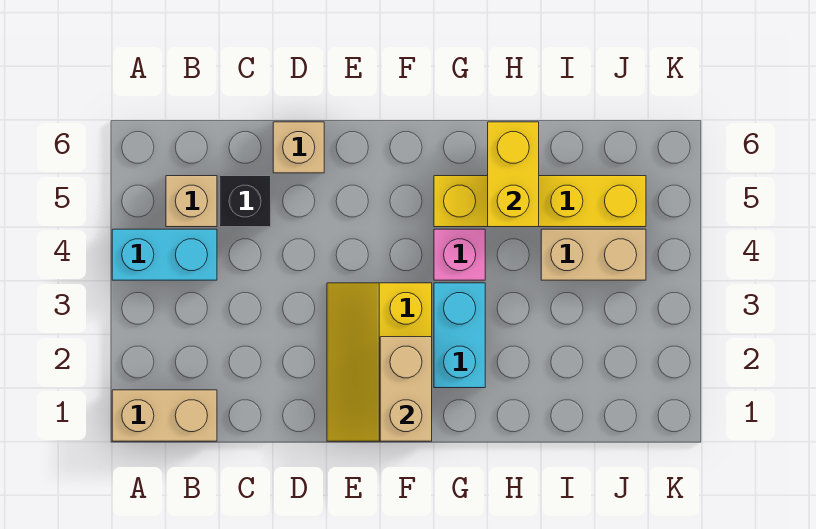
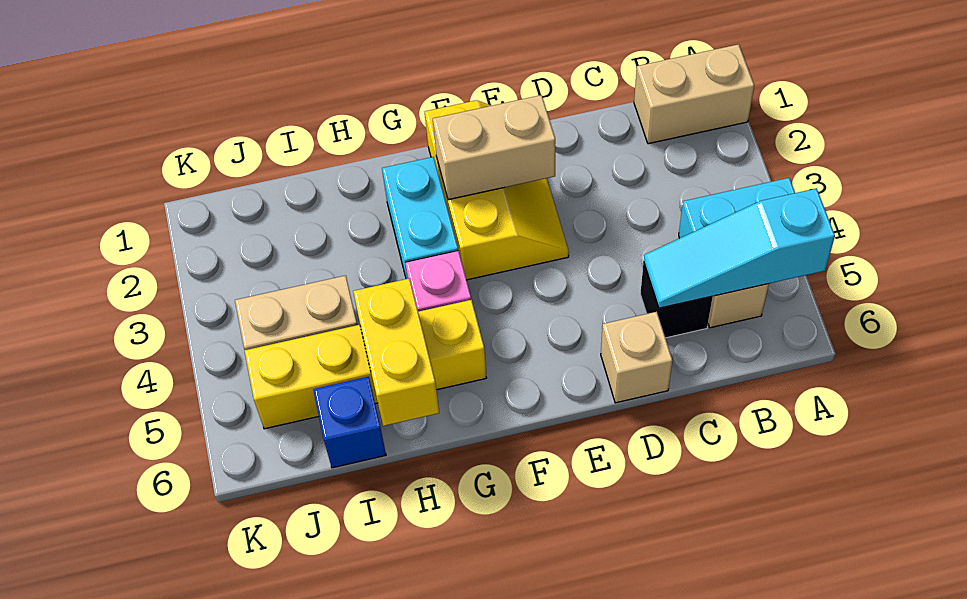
none -> cyan 1x3 slope [644,188,835,308]
tan 1x2 brick [380,337,432,441] -> tan 1x2 brick turned to [433,95,555,200]
none -> blue 1x1 brick [313,377,386,468]

